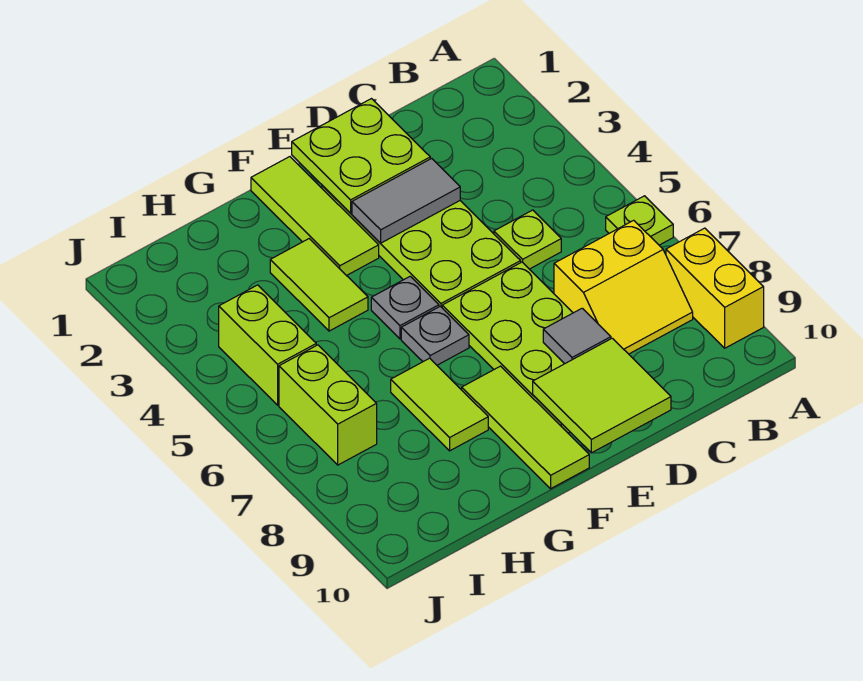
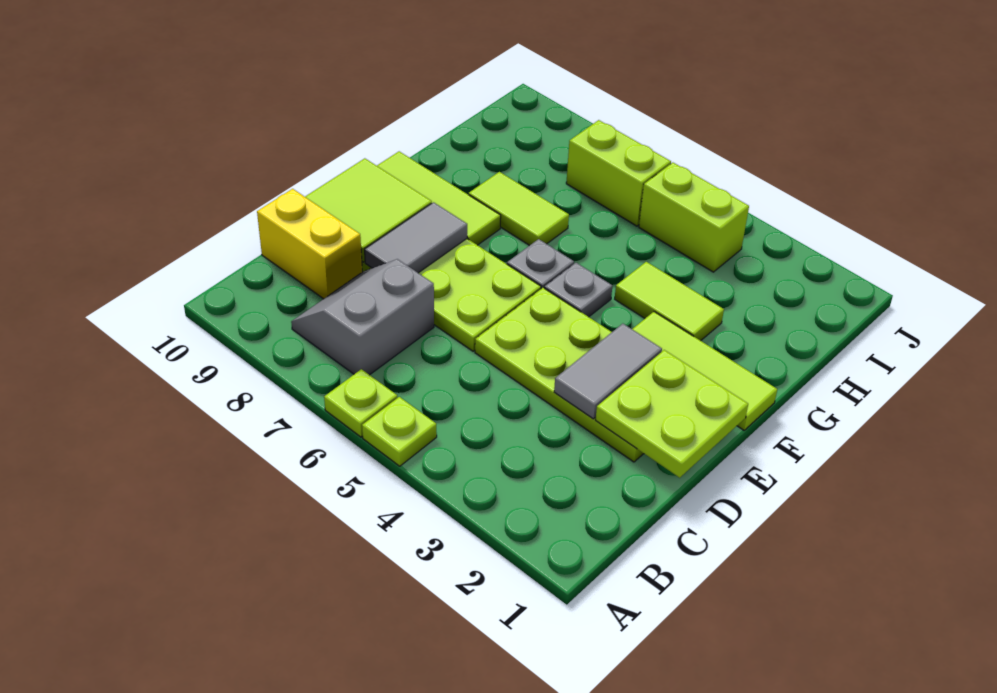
yellow 1x2 brick [666,228,764,348] -> yellow 1x2 brick moved to [257,189,362,299]
yellow 2x2 slope [554,220,693,354] -> grey 2x2 slope [291,259,434,375]
lime 1x1 plate [494,210,561,269] -> lime 1x1 plate moved to [362,397,437,466]
grey 1x1 tile [543,308,611,364] -> grey 1x2 tile [365,202,467,273]

